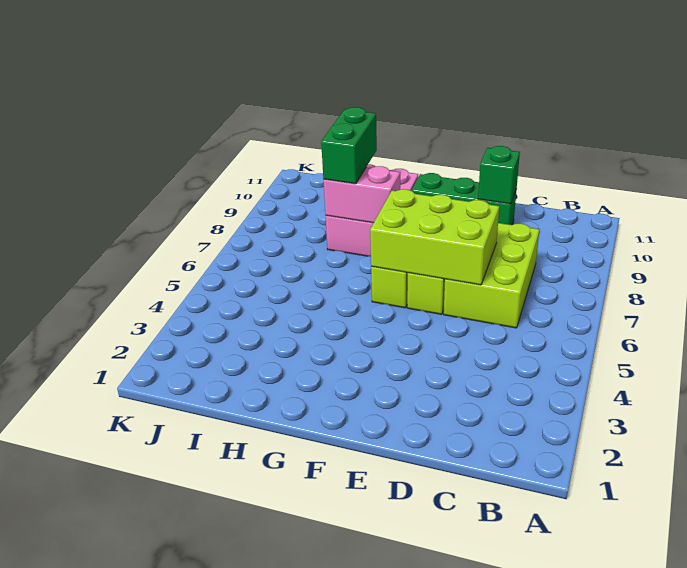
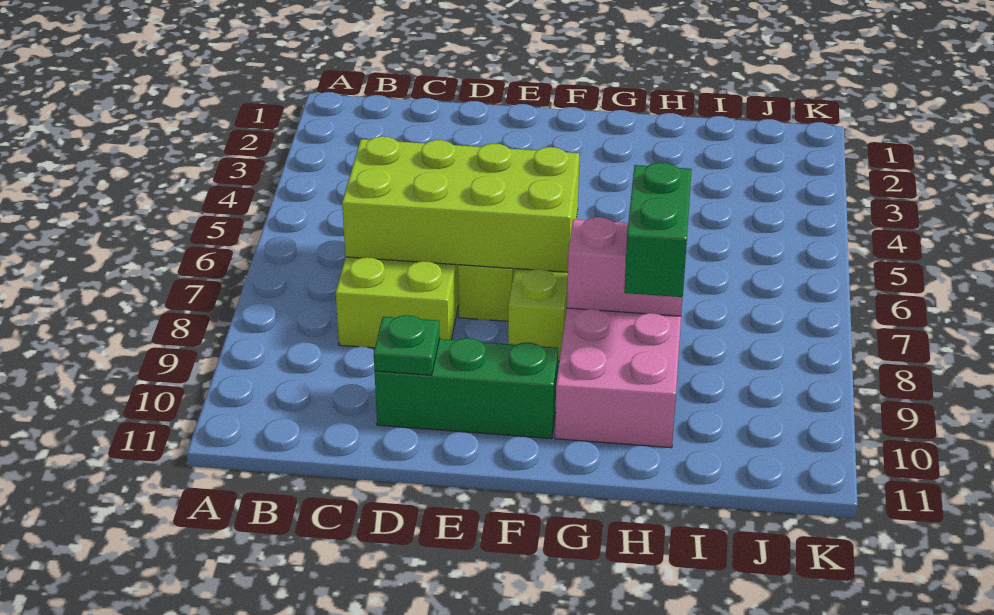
lime 2x3 brick [370,189,499,285] -> lime 2x4 brick [342,136,579,272]
green 1x1 brick [478,146,520,204] -> green 1x1 plate [374,315,440,375]

